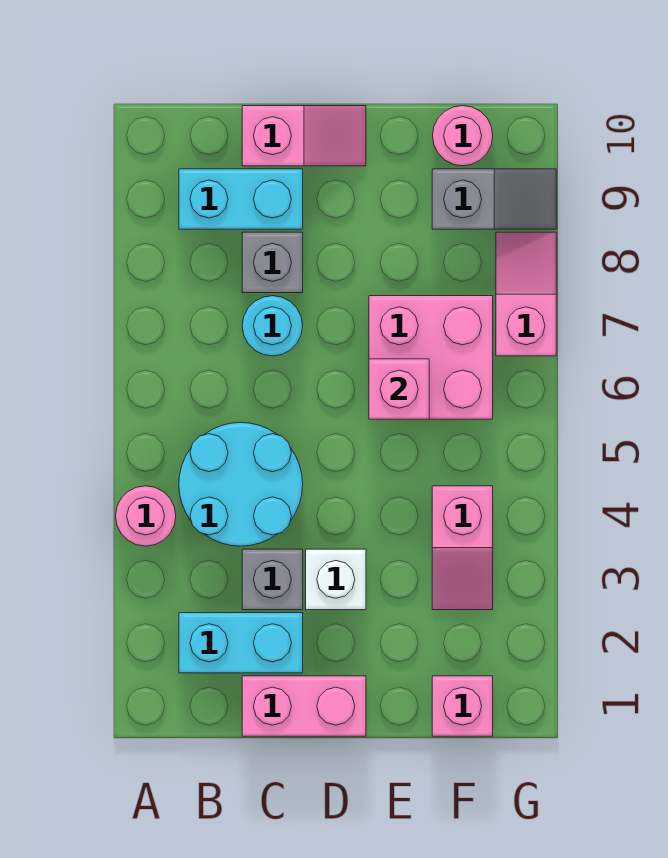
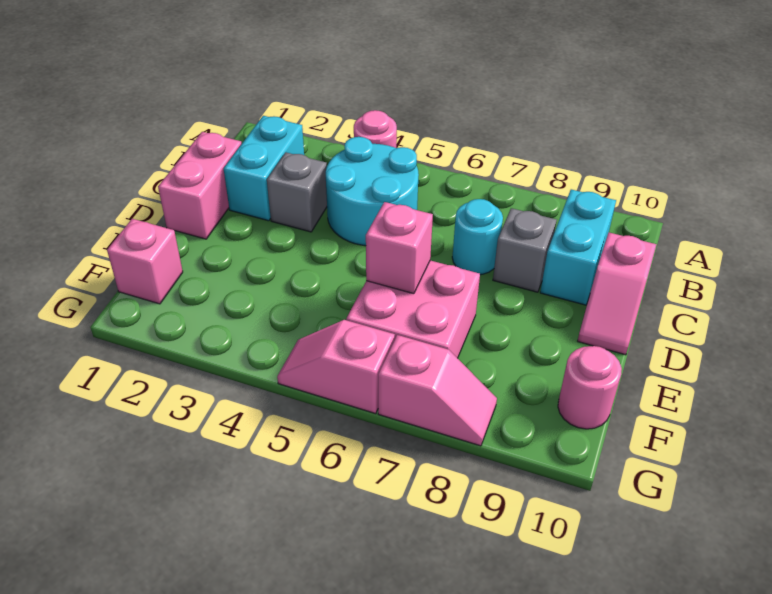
white 1x1 brick [306,549,366,610] -> none
pink 1x2 slope [432,486,493,610] -> pink 1x2 slope moved to [277,320,395,414]
grey 1x2 slope [432,169,556,229] -> none

